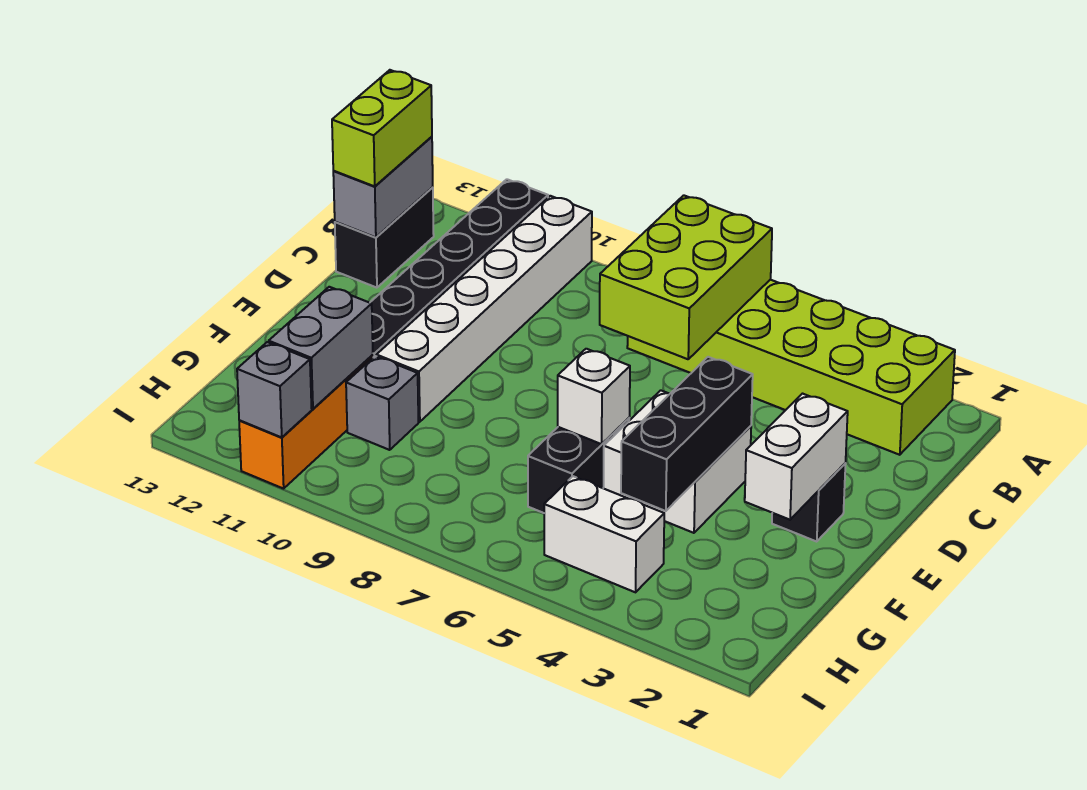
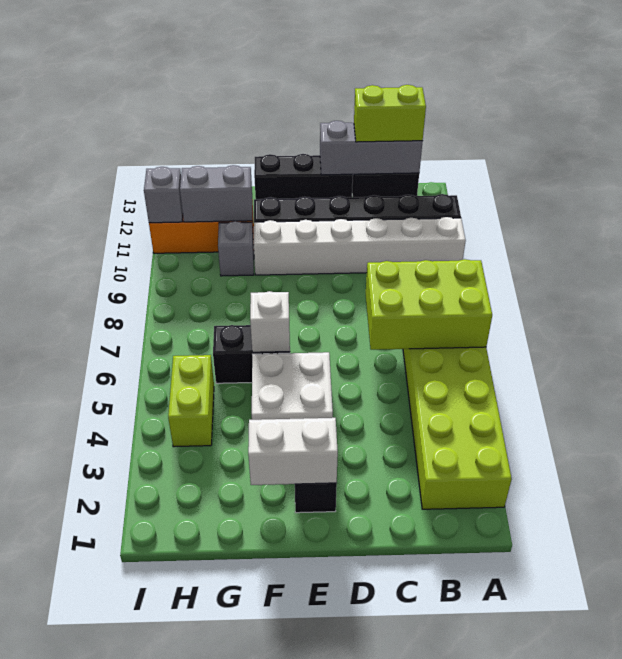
grey 1x2 brick [333,137,433,237] -> grey 1x3 brick [320,121,423,175]
black 1x3 brick [621,357,753,511] -> black 1x3 brick moved to [254,154,353,199]
white 1x2 brick [544,476,664,592] -> lime 1x2 brick [168,355,214,447]

